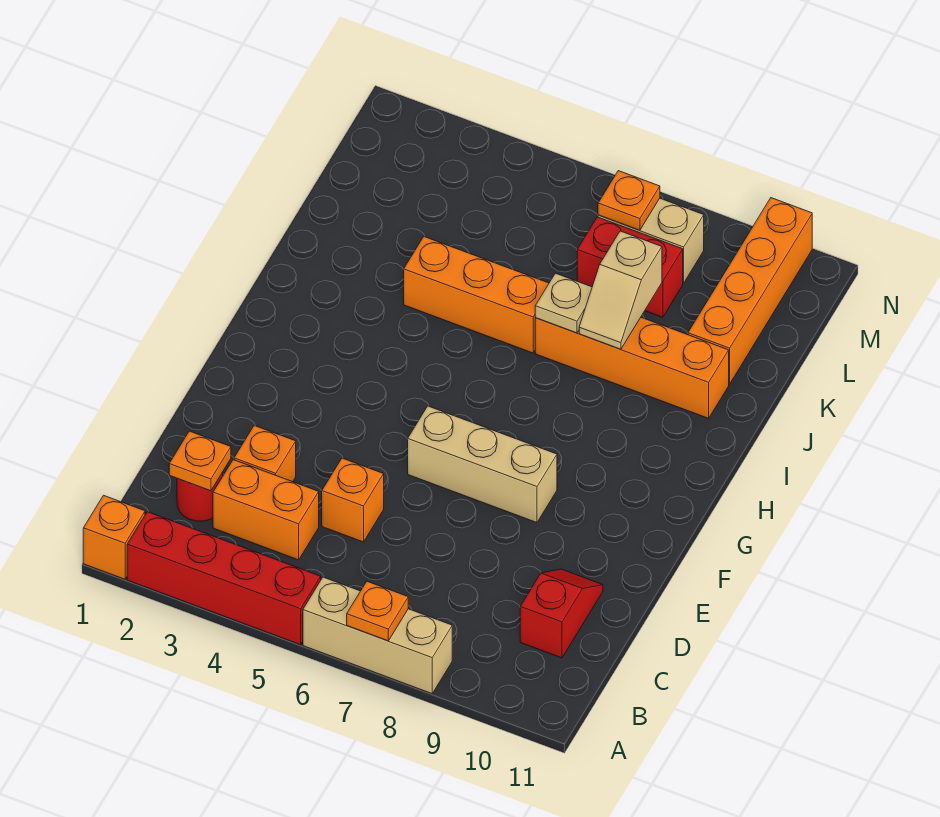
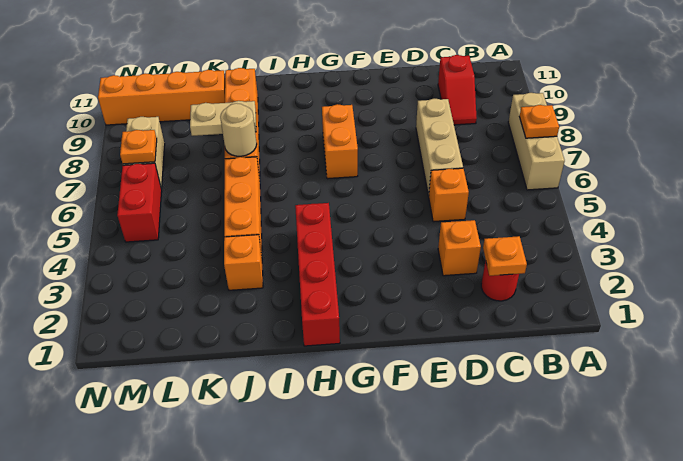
orange 1x1 brick [83,495,145,579] -> orange 1x1 brick moved to [224,235,263,290]
red 1x4 brick [127,512,321,645] -> red 1x4 brick moved to [295,203,340,346]
orange 1x2 brick [213,460,319,560] -> orange 1x2 brick moved to [322,104,358,179]
red 1x2 slope [520,569,603,658] -> red 1x2 slope turned to [438,55,477,125]
tan 1x3 brick [408,406,557,523] -> tan 1x3 brick moved to [416,99,463,196]
tan 1x1 plate [535,273,592,333] -> tan 1x1 round brick [220,103,257,156]
tan 1x2 slope [579,231,662,349] -> tan 1x2 plate [190,101,256,136]
red 1x2 brick [577,217,683,317] -> red 1x2 brick moved to [117,163,162,242]

